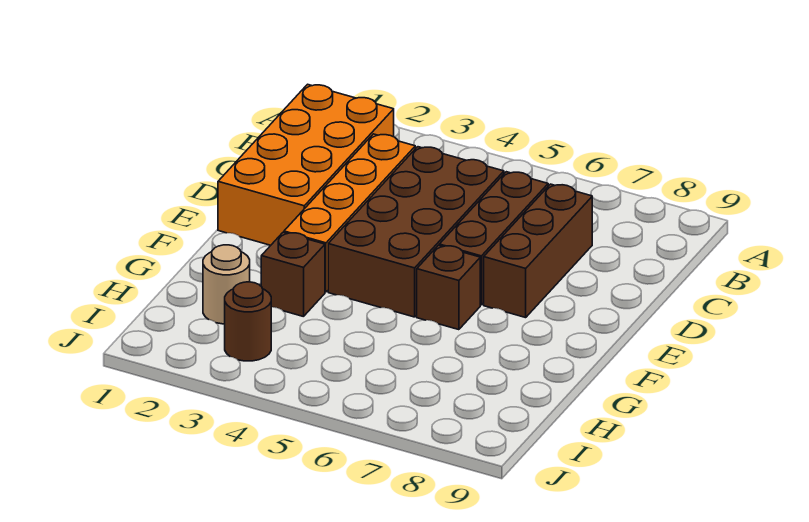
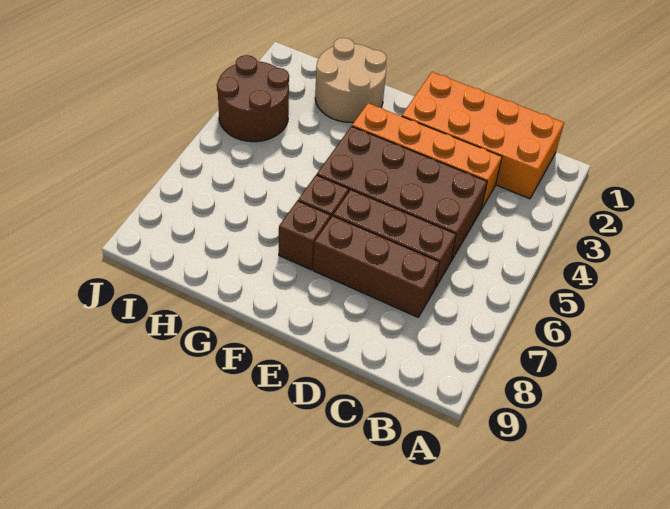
brown 1x1 brick [261,232,325,317] -> brown 1x1 brick moved to [279,201,331,270]
tan 1x1 round brick [203,245,250,324] -> tan 2x2 round brick [315,38,387,122]
brown 1x1 round brick [225,282,271,361] -> brown 2x2 round brick [217,55,289,142]

